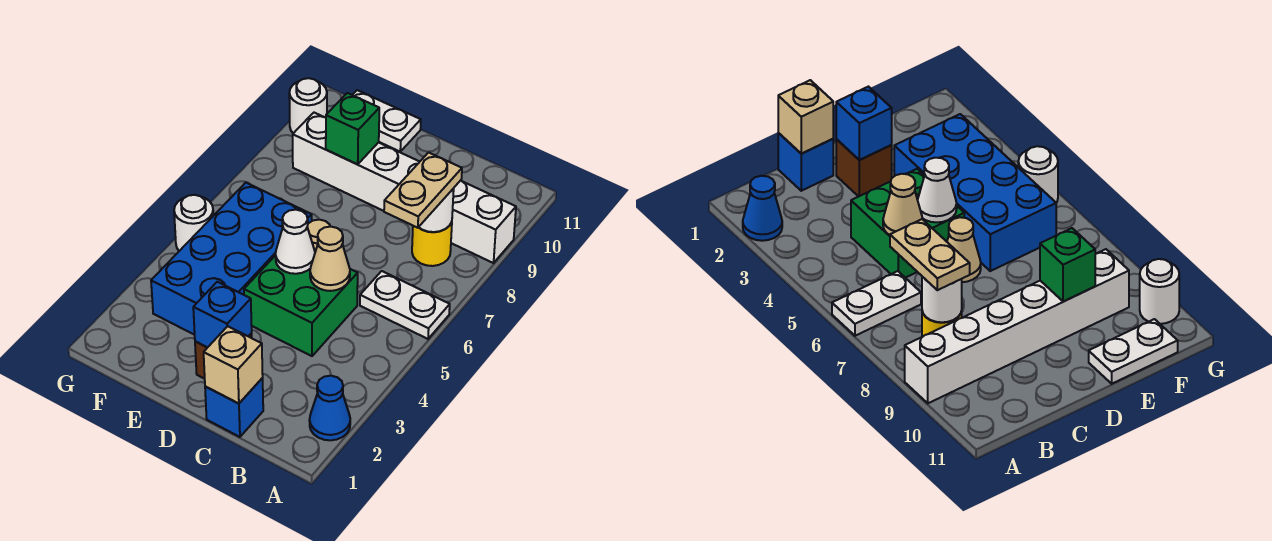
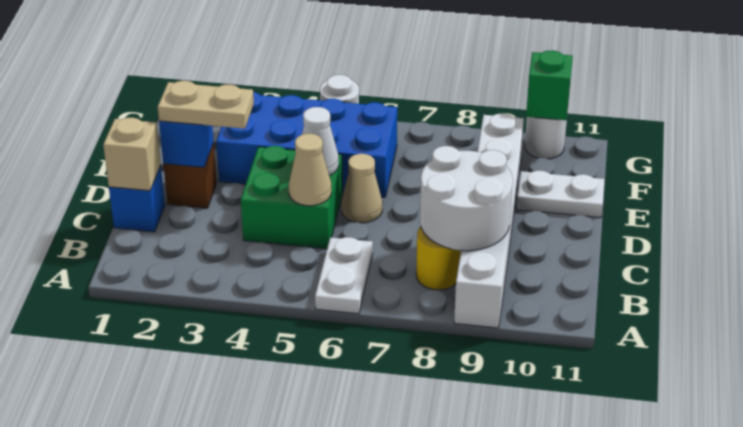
blue 1x1 cone [309,376,350,440] -> none
tan 1x2 plate [384,152,462,228] -> tan 1x2 plate moved to [158,81,254,129]
white 1x1 round brick [419,188,454,232] -> white 2x2 round brick [420,146,513,251]
green 1x1 brick [326,93,379,164] -> green 1x1 brick moved to [526,50,573,120]
white 1x2 plate [353,90,421,151] -> white 1x2 plate turned to [516,171,605,218]

